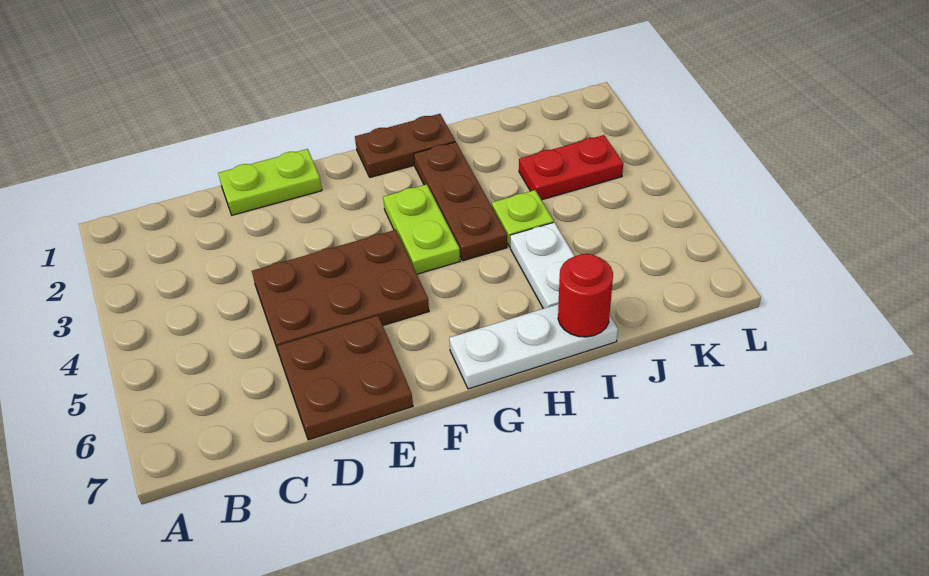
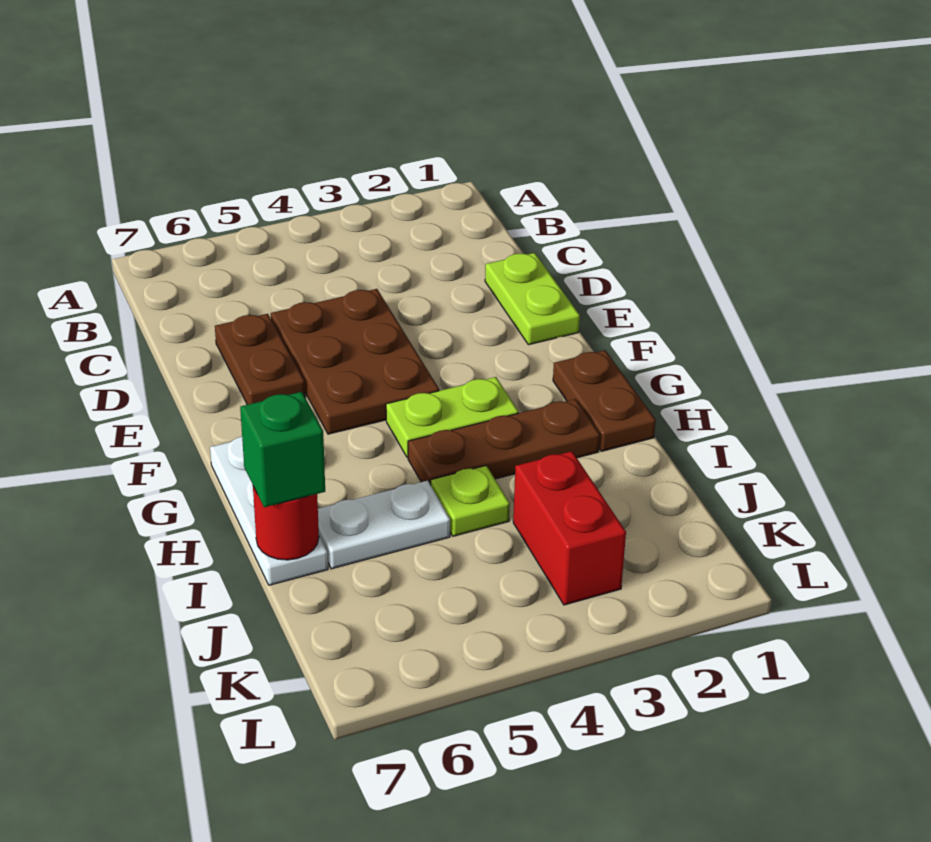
brown 2x2 plate [277,316,413,440] -> brown 1x2 plate [215,314,305,405]
none -> green 1x1 brick [240,392,325,507]
red 1x2 plate [519,135,623,200] -> red 1x2 brick [513,451,626,605]

